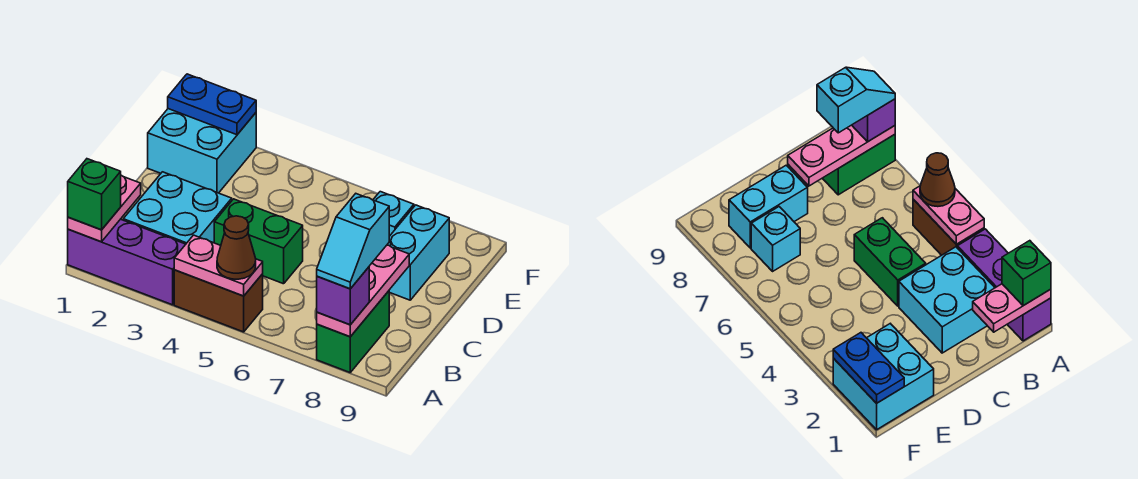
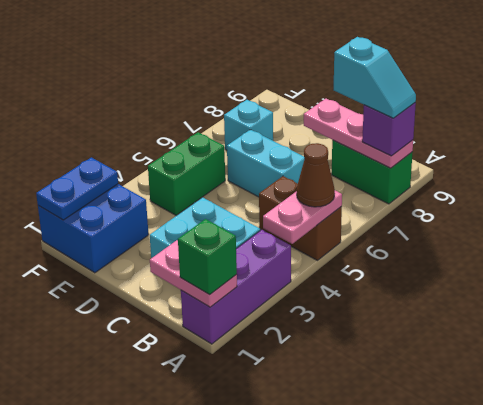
brown 1x2 brick [174,270,263,332] -> brown 1x2 brick turned to [259,176,342,260]
green 1x2 brick [214,199,303,284] -> green 1x2 brick moved to [148,132,225,215]
cyan 1x2 brick [387,205,449,300] -> cyan 1x2 brick moved to [227,130,305,197]
cyan 2x2 brick [148,109,256,193] -> blue 2x2 brick [38,184,149,273]

